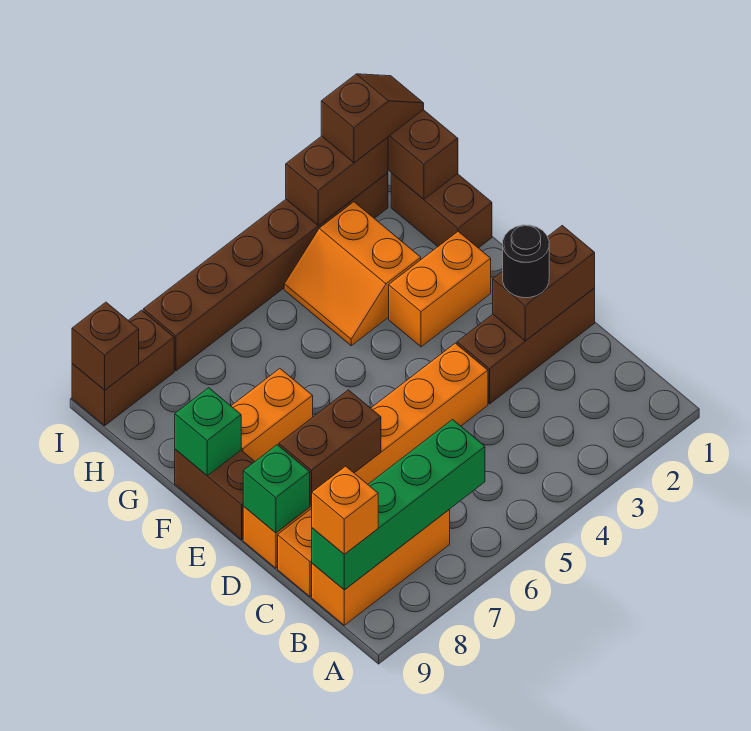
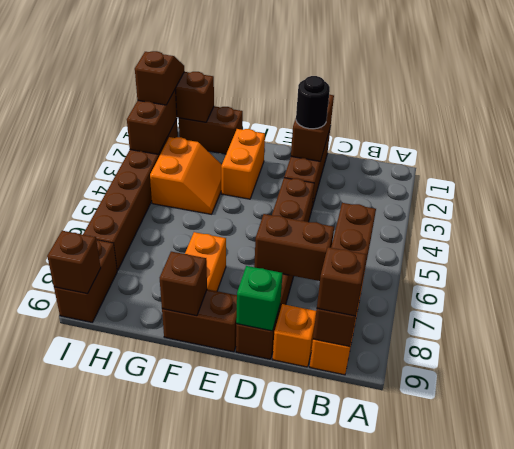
green 1x4 brick [312,420,485,590] -> brown 1x4 brick [313,203,376,347]
orange 1x1 brick [312,466,378,554] -> brown 1x1 brick [317,247,366,316]
orange 1x6 brick [243,343,488,568] -> brown 1x6 brick [236,178,314,359]
brown 1x2 brick [279,390,381,506] -> brown 1x2 brick turned to [254,214,334,281]
green 1x1 brick [175,388,241,476] -> brown 1x1 brick [160,252,207,316]
orange 2x2 slope [284,202,421,346] -> orange 2x2 slope turned to [150,137,222,214]

